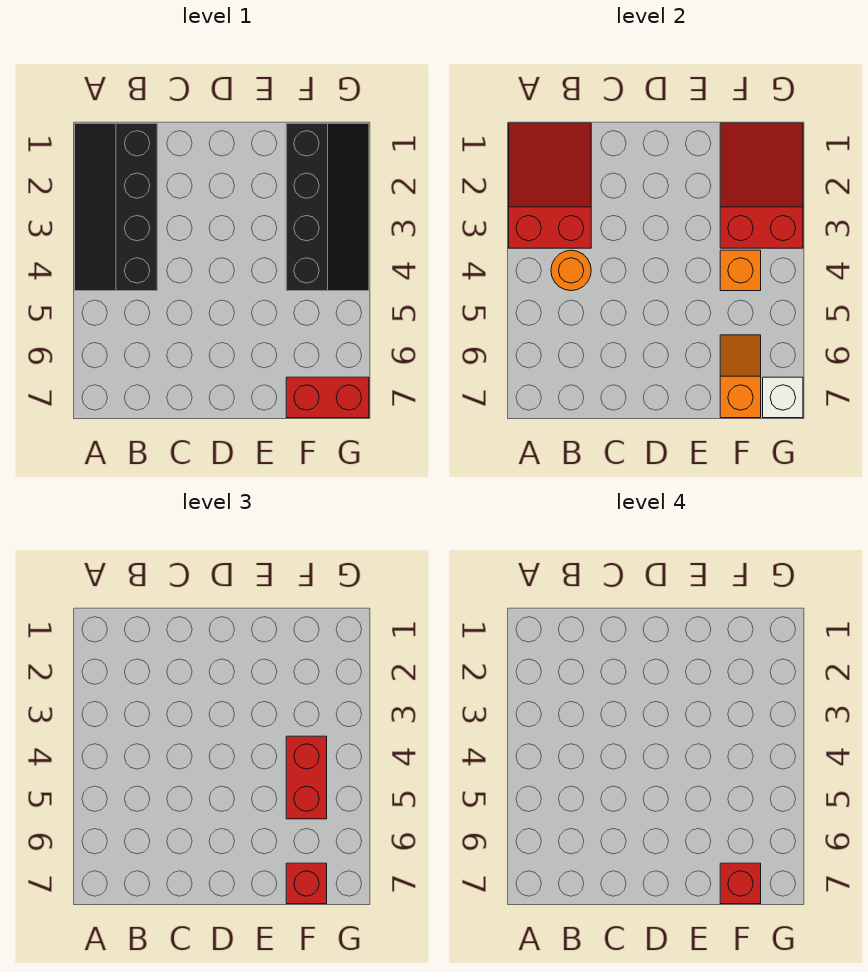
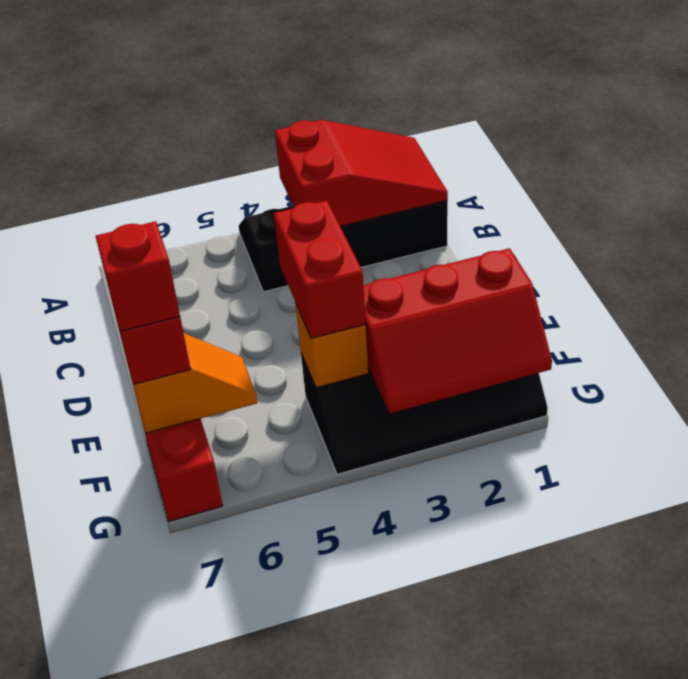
orange 1x1 round brick [551,250,591,291] -> none
red 2x3 slope [720,123,803,248] -> red 2x3 slope turned to [363,248,552,413]
red 1x2 brick [286,736,327,819] -> red 1x2 brick turned to [274,201,366,338]
white 1x1 brick [763,377,803,418] -> none

